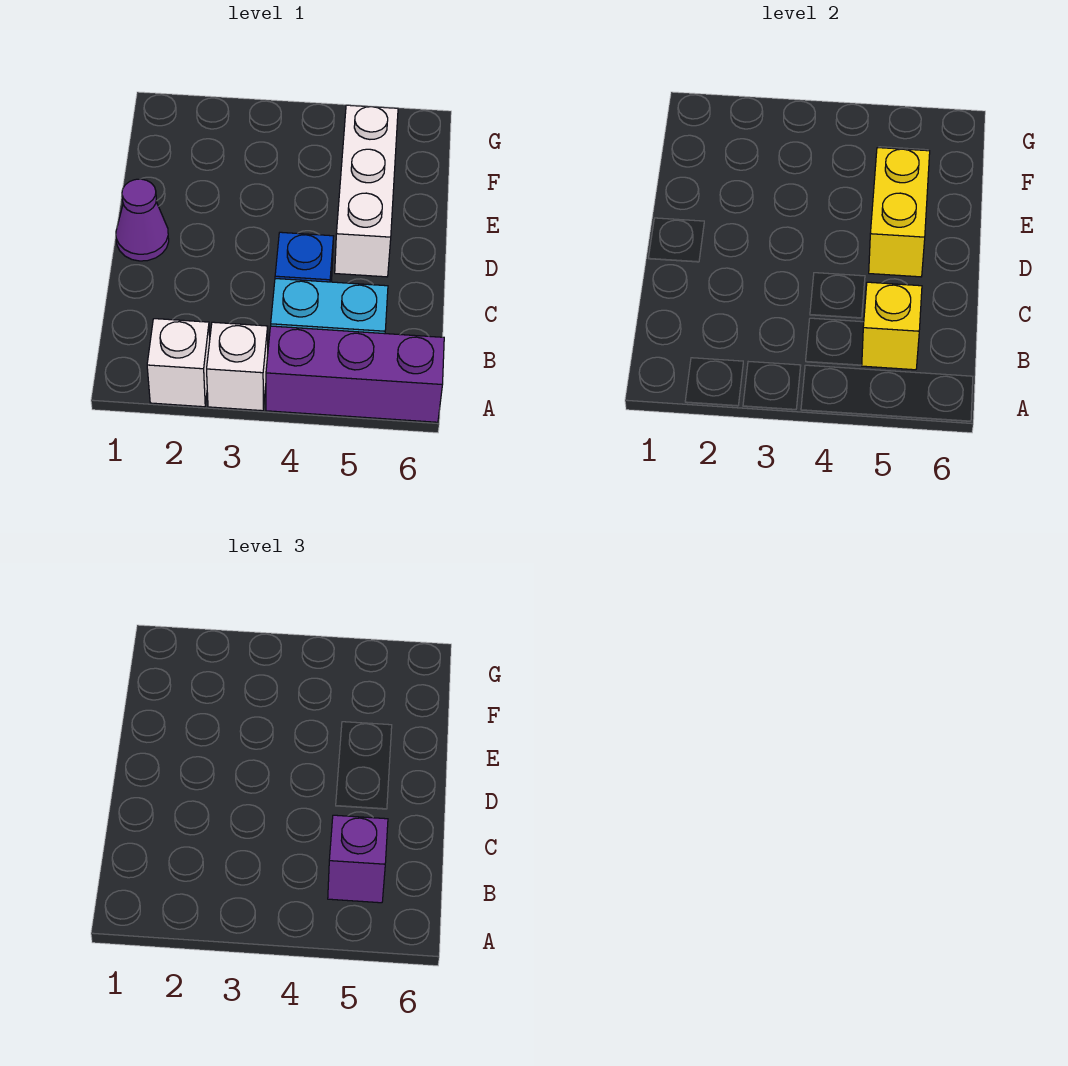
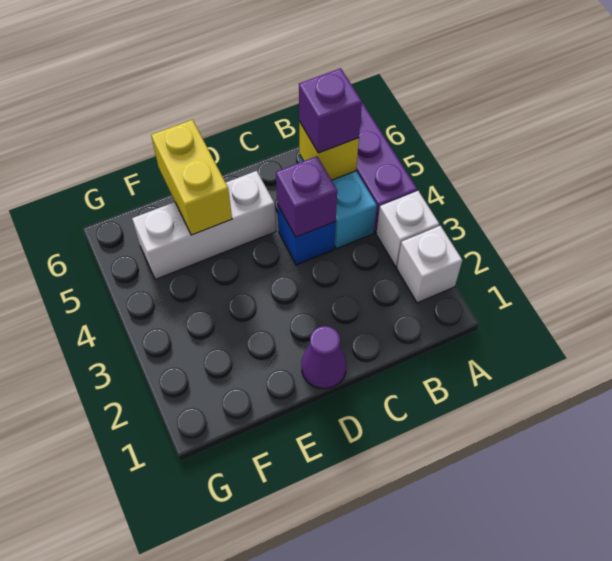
none -> purple 1x1 brick [276,156,337,237]
yellow 1x2 brick [869,148,930,277] -> yellow 1x2 brick turned to [151,120,232,235]

